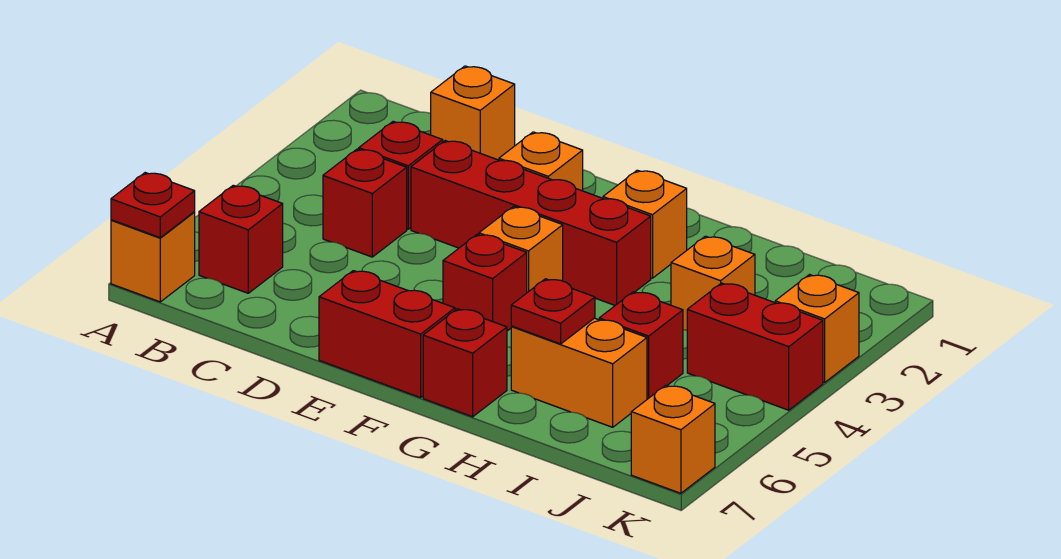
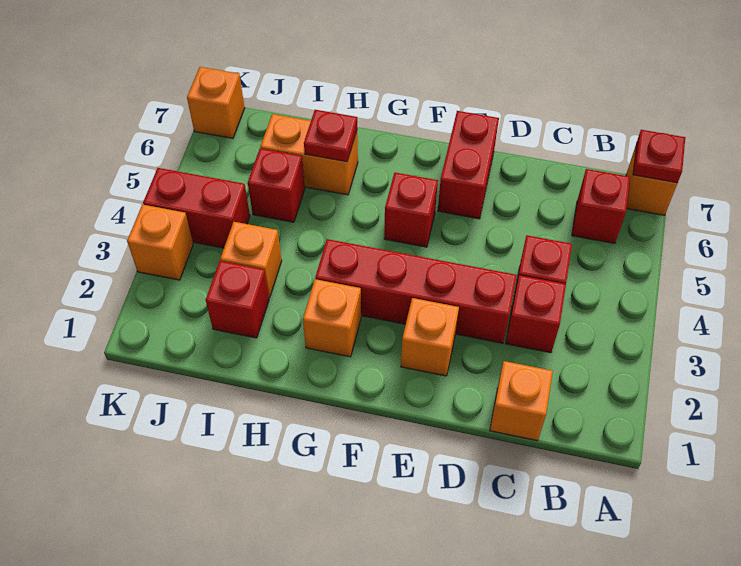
red 1x2 brick [319,271,455,398] -> red 1x2 brick turned to [438,111,499,219]
orange 1x1 brick [479,207,563,293] -> none
red 1x1 brick [423,309,507,417] -> red 1x1 brick moved to [206,261,269,338]

